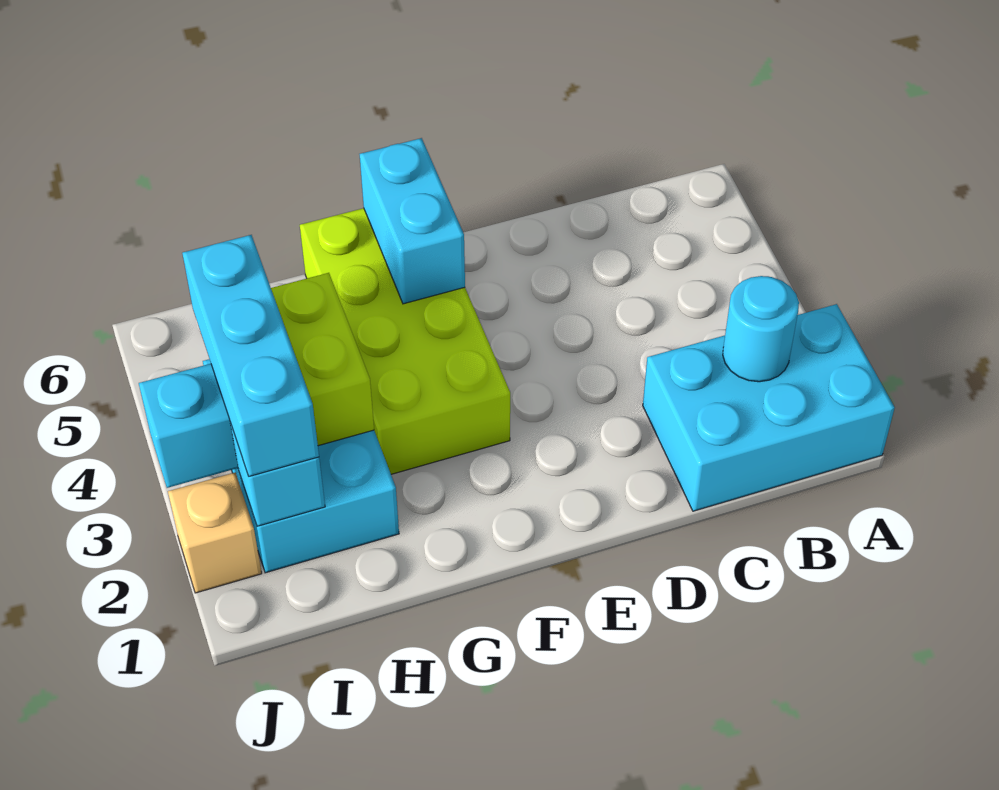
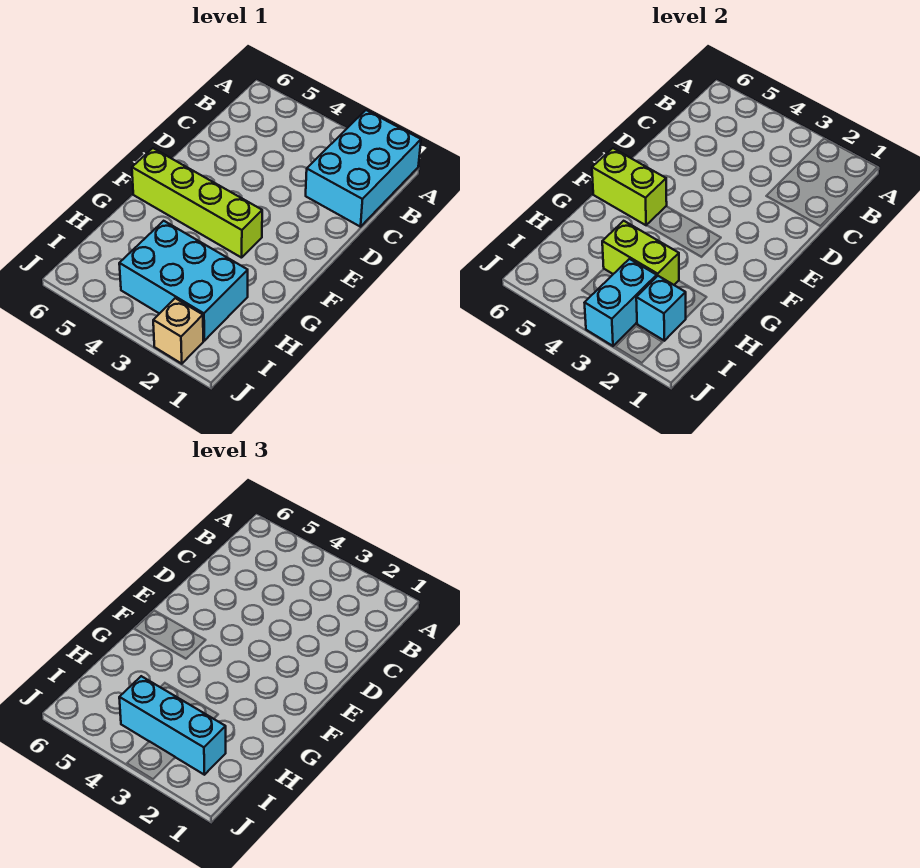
cyan 1x1 round brick [723,276,799,382] -> none
lime 2x4 brick [300,208,510,474] -> lime 1x4 brick [132,148,262,258]
cyan 1x2 brick [360,138,465,304] -> lime 1x2 brick [592,148,667,225]

